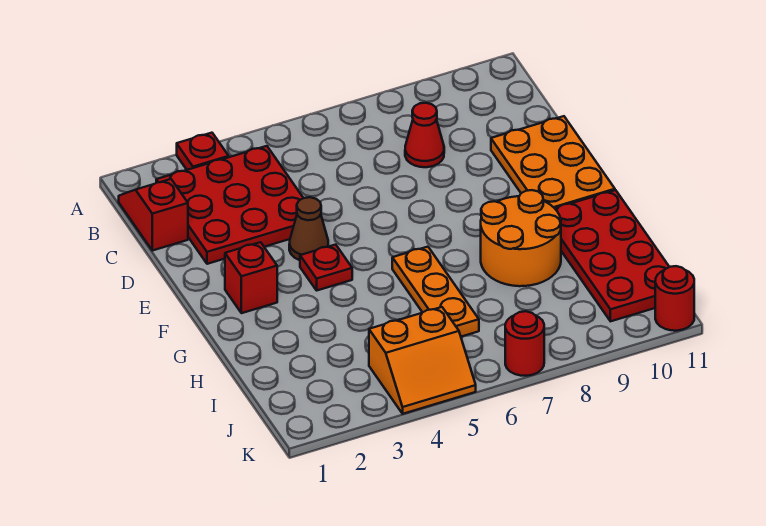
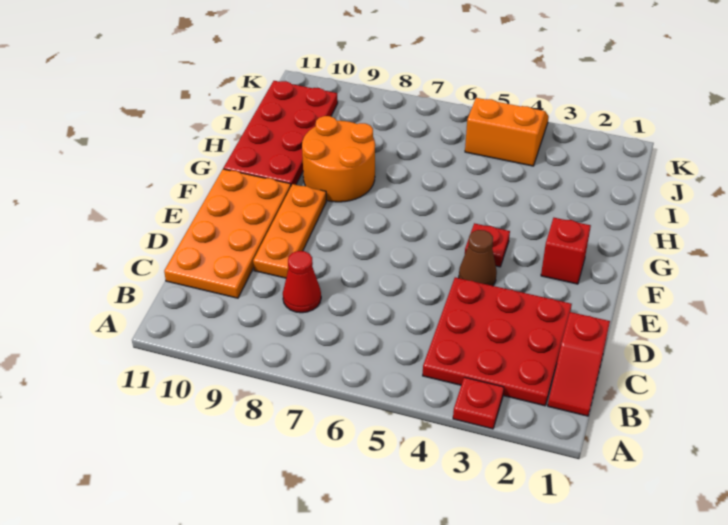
orange 2x3 plate [491,116,615,208] -> orange 2x4 plate [164,169,291,298]
orange 1x3 plate [392,247,479,337] -> orange 1x3 plate moved to [253,184,326,278]
red 1x1 round brick [505,311,544,376] -> none
red 1x1 round brick [655,266,694,331] -> none

